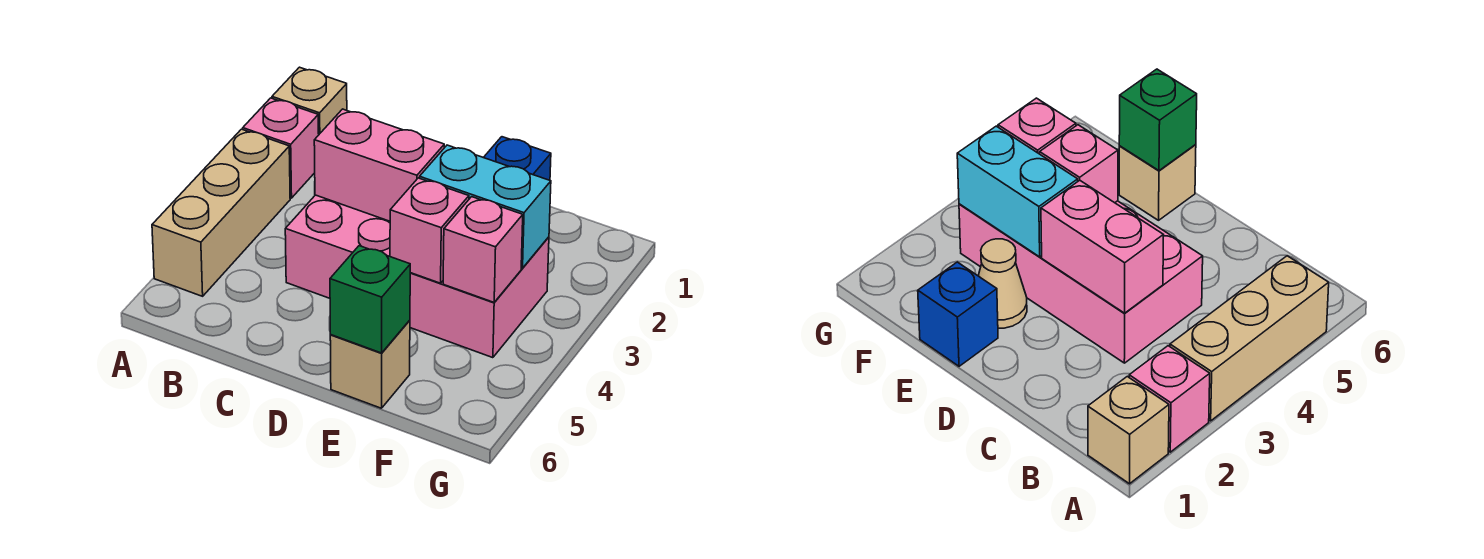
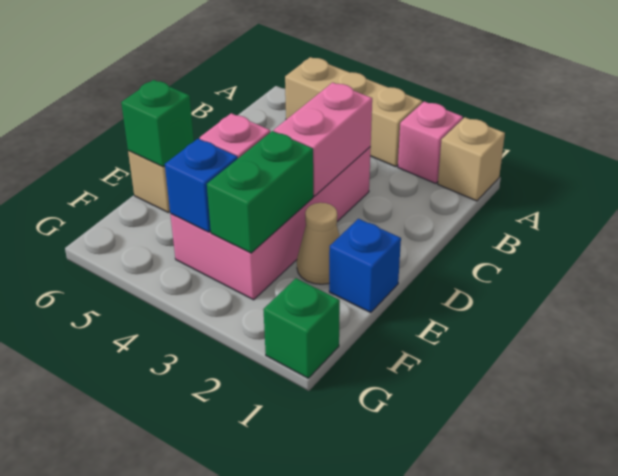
cyan 1x2 brick [420,145,551,268] -> green 1x2 brick [207,131,313,253]
pink 1x1 brick [443,197,523,302] -> blue 1x1 brick [165,139,238,232]
none -> green 1x1 brick [263,278,340,378]

